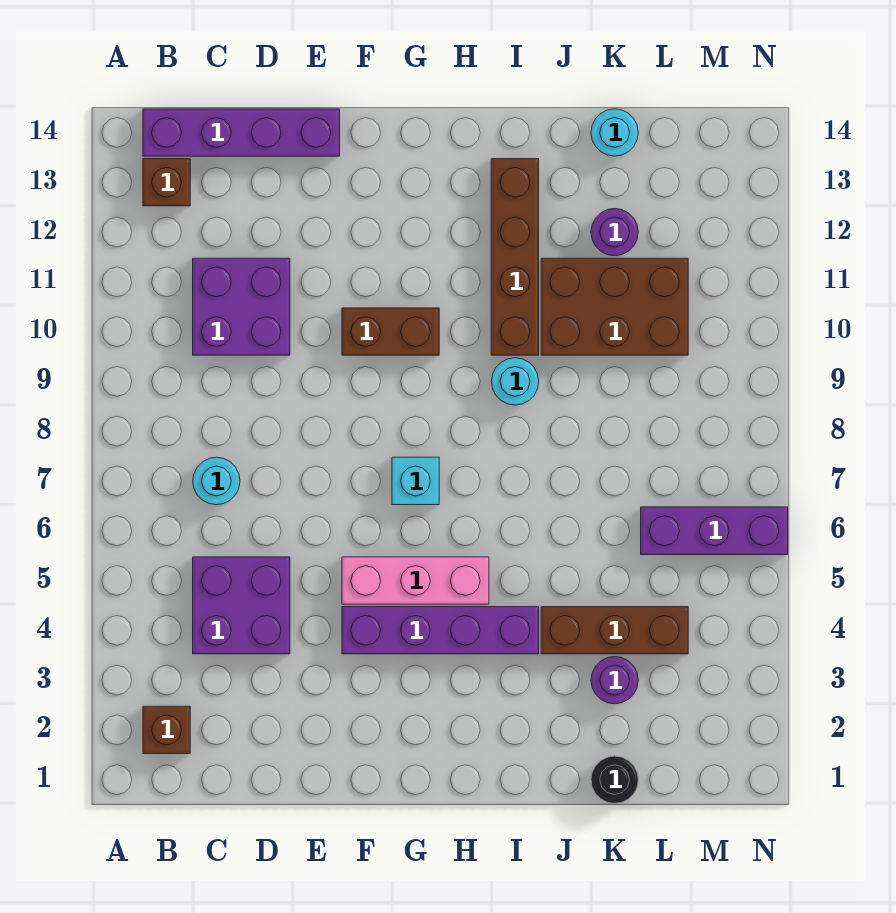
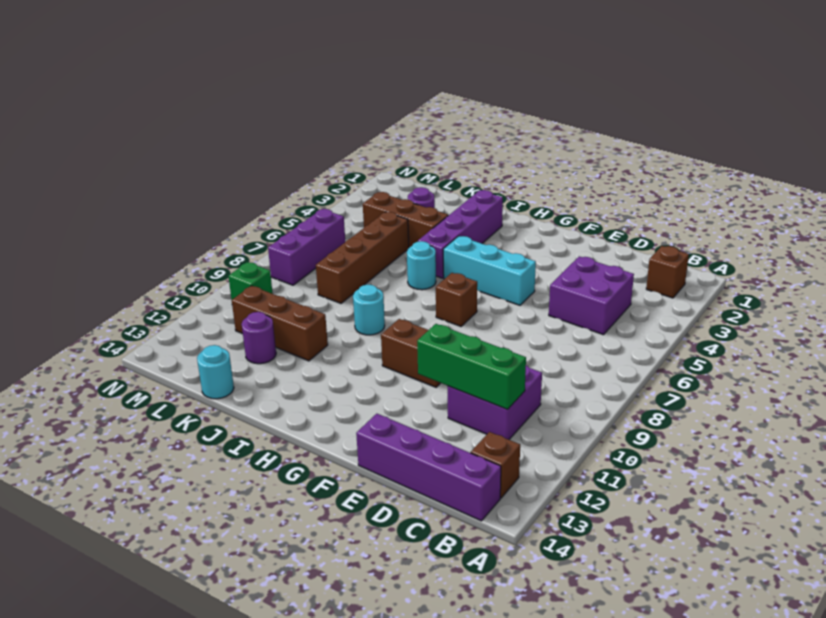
cyan 1x1 round brick [193,457,240,505] -> cyan 1x1 round brick moved to [407,241,436,290]
none -> green 1x3 brick [417,324,526,409]
purple 1x4 brick [342,607,539,654] -> purple 1x4 brick turned to [418,190,503,278]
pink 1x3 brick [342,557,489,604] -> cyan 1x3 brick [443,236,536,305]
cyan 1x1 brick [392,457,439,505] -> brown 1x1 brick [436,273,477,326]
brown 1x4 brick [491,159,539,355] -> brown 1x4 brick moved to [316,212,409,303]
brown 2x3 brick [541,258,688,355] -> brown 1x3 brick [232,286,328,361]
black 1x1 round brick [591,756,638,803] -> none
purple 1x3 brick [641,507,788,555] -> purple 1x3 brick turned to [268,209,345,285]
none -> green 1x1 brick [228,262,273,300]

